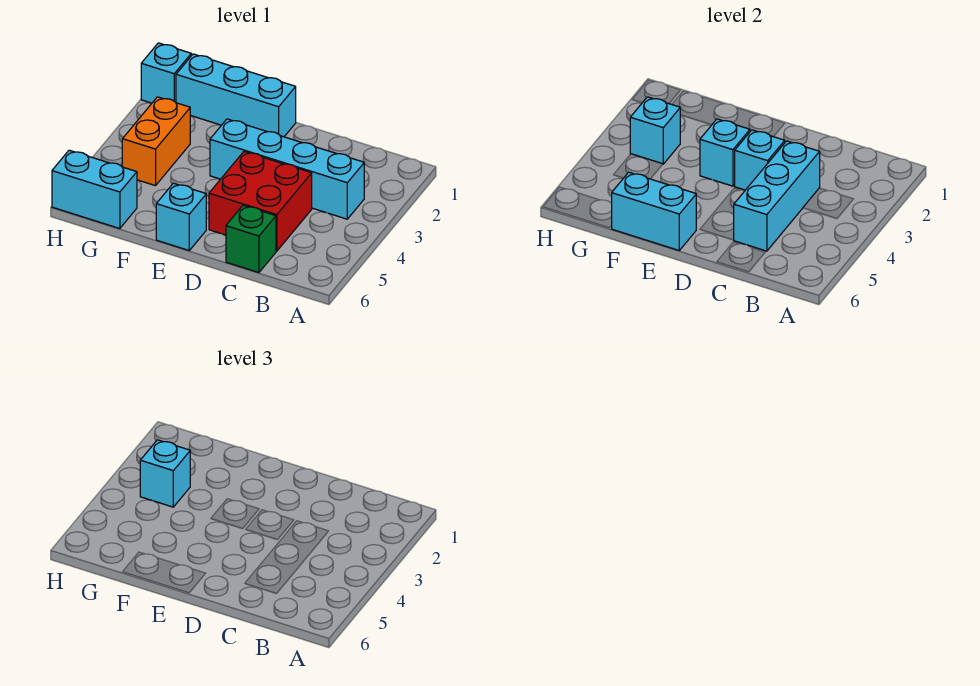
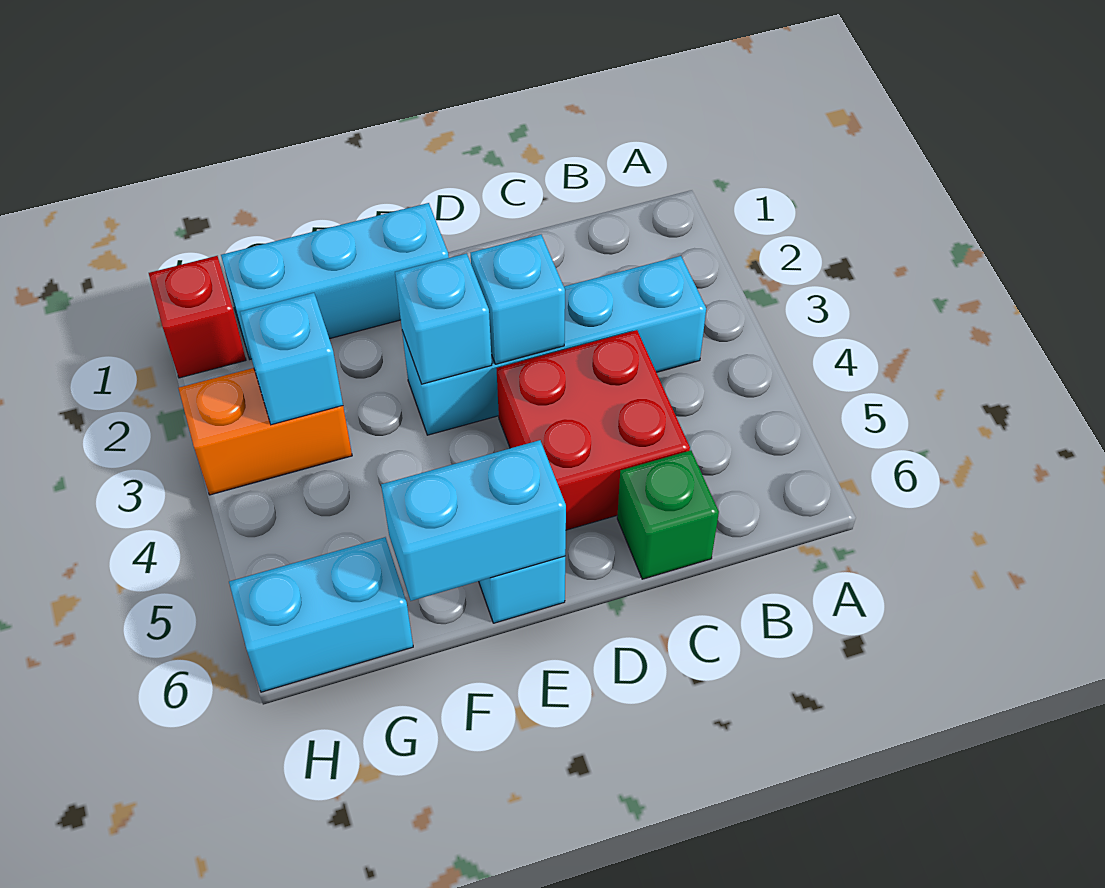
cyan 1x3 brick [734,141,820,251] -> none
orange 1x2 brick [122,97,190,186] -> orange 1x2 brick turned to [179,368,352,495]
cyan 1x1 brick [140,440,190,507] -> none
cyan 1x1 brick [141,43,191,103] -> red 1x1 brick [149,256,246,378]

